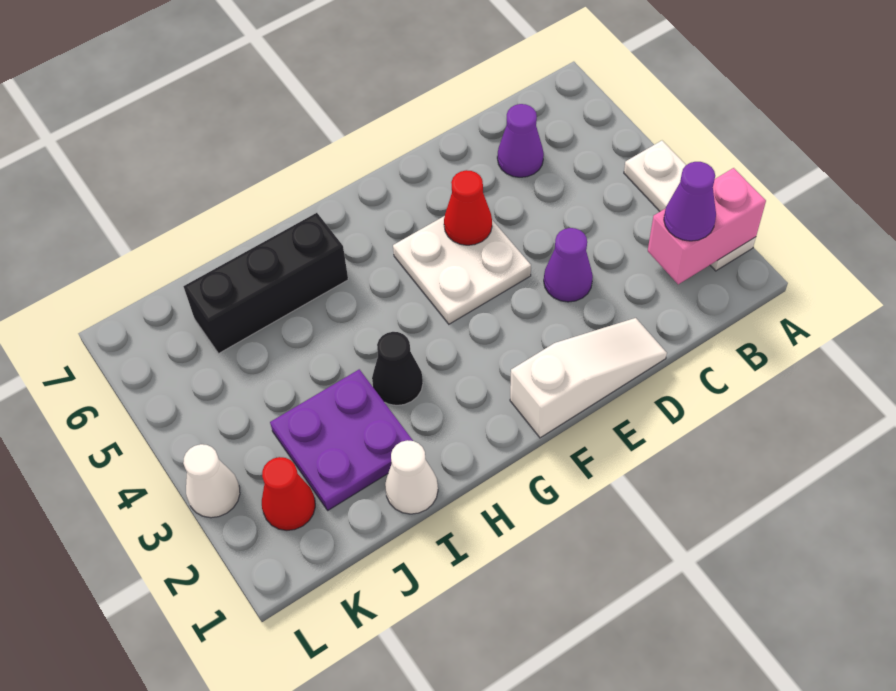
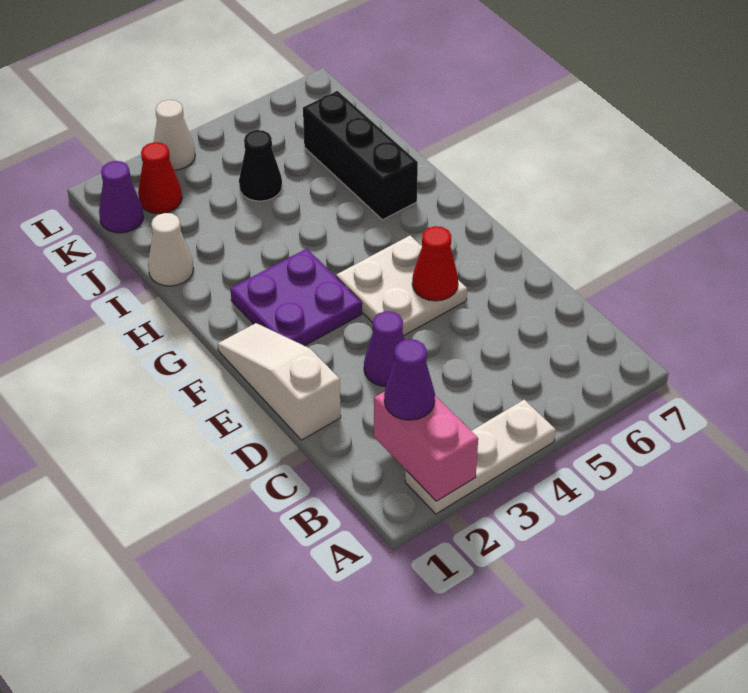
purple 1x1 cone [497,104,544,177] -> purple 1x1 cone moved to [99,161,144,233]
white 1x3 slope [510,318,667,438] -> white 1x3 slope turned to [218,323,341,440]
black 1x1 cone [372,332,423,405] -> black 1x1 cone moved to [239,130,282,201]
purple 2x2 plate [270,369,413,510] -> purple 2x2 plate moved to [230,249,362,346]

